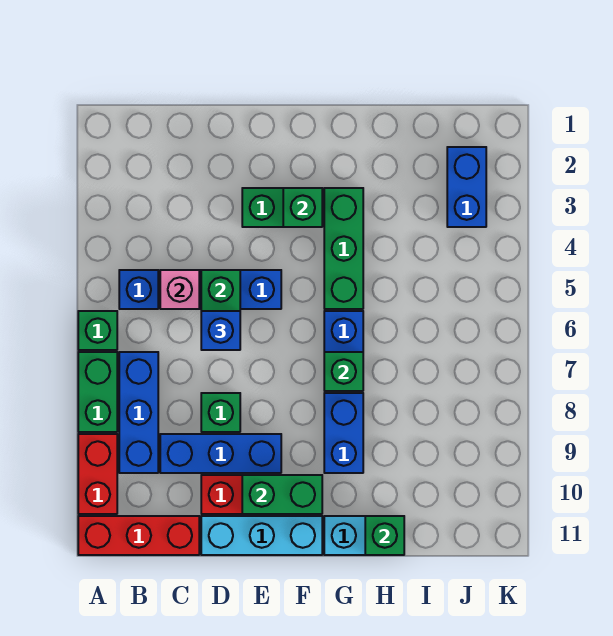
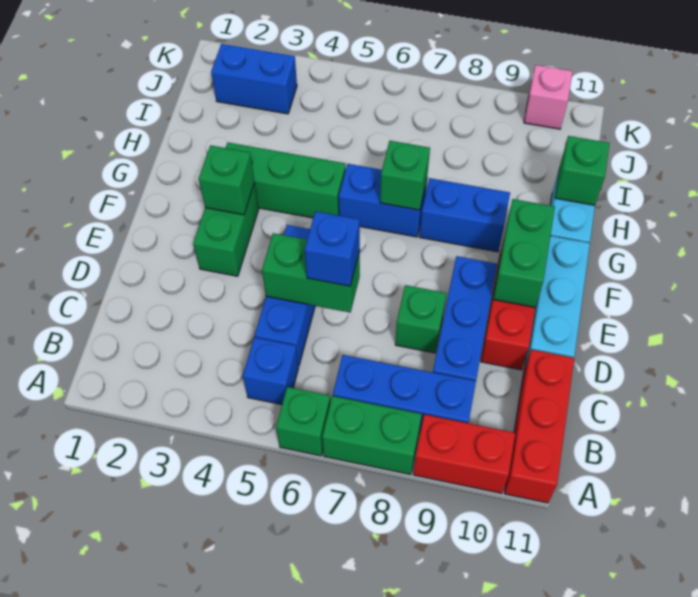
pink 1x1 brick [160,270,199,309] -> pink 1x1 brick moved to [524,65,573,129]

